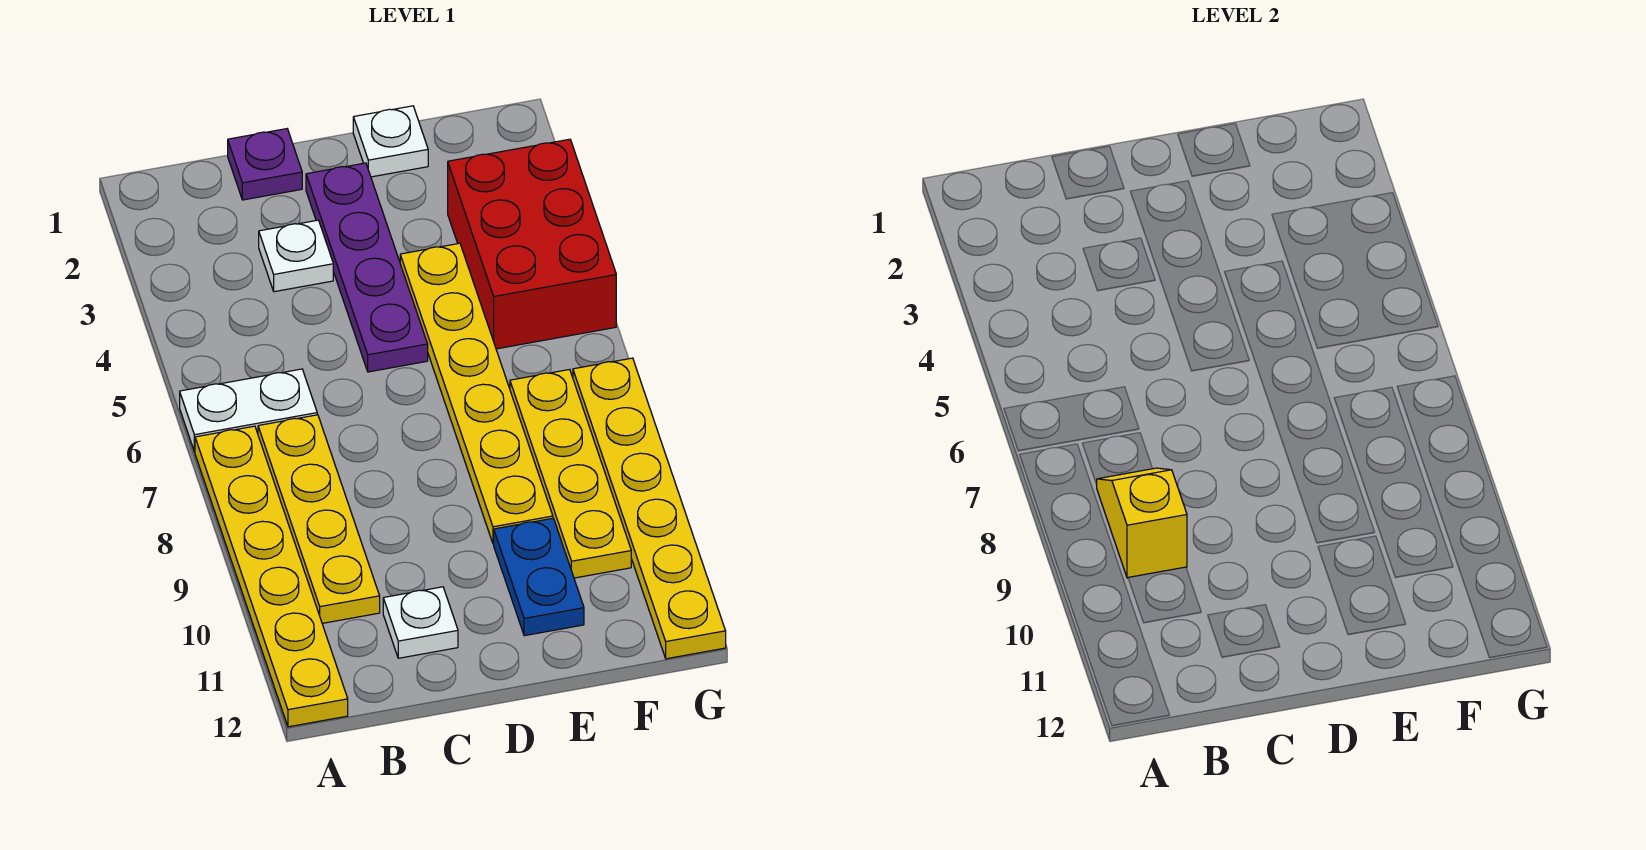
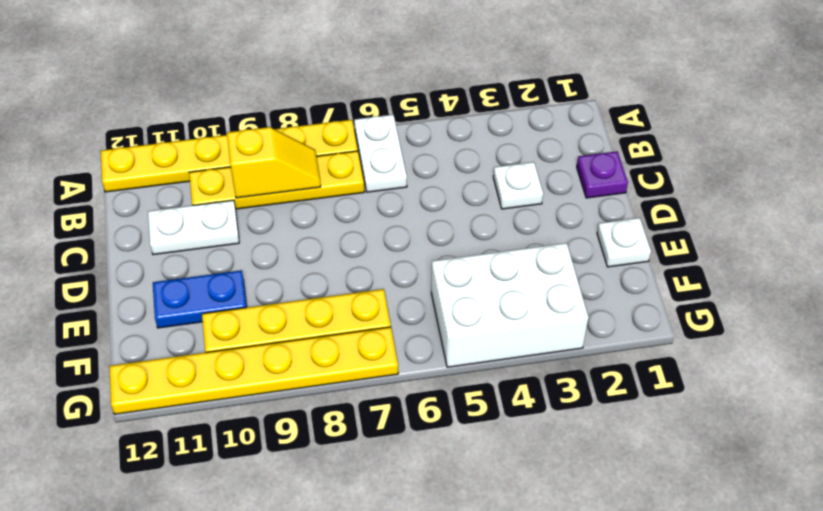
white 1x1 plate [383,587,458,658] -> white 1x2 plate [148,200,239,255]
purple 1x4 plate [306,163,428,372] -> none
yellow 1x6 plate [400,243,553,544] -> none
red 2x3 brick [448,139,616,349] -> white 2x3 brick [431,243,589,367]

